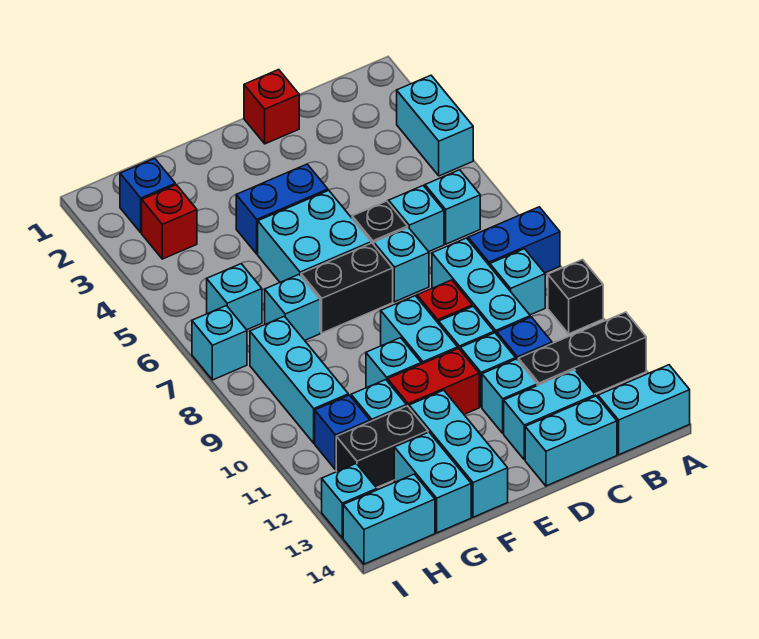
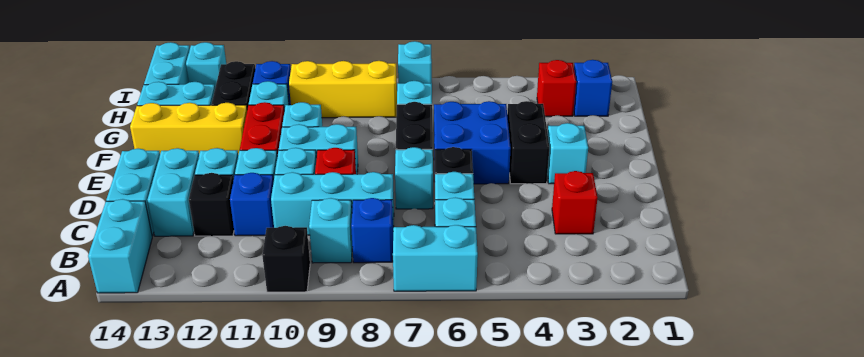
cyan 1x2 brick [397,75,473,176] -> cyan 1x2 brick moved to [393,225,478,291]
blue 1x2 brick [468,207,560,273] -> blue 1x1 brick [351,198,393,263]
black 1x3 brick [518,312,646,394] -> black 1x1 brick [189,173,234,236]
red 1x1 brick [244,70,299,144] -> red 1x1 brick moved to [552,171,598,234]
blue 1x2 brick [236,164,328,254] -> black 1x2 brick [507,101,549,184]
cyan 2x2 brick [258,190,371,282] -> blue 2x2 brick [434,101,511,184]
cyan 1x3 brick [409,390,508,517] -> yellow 1x3 brick [130,103,247,155]
cyan 1x1 brick [207,264,262,330] -> cyan 1x1 brick moved to [547,123,588,184]
cyan 1x3 brick [250,316,348,443] -> yellow 1x3 brick [289,61,397,118]

